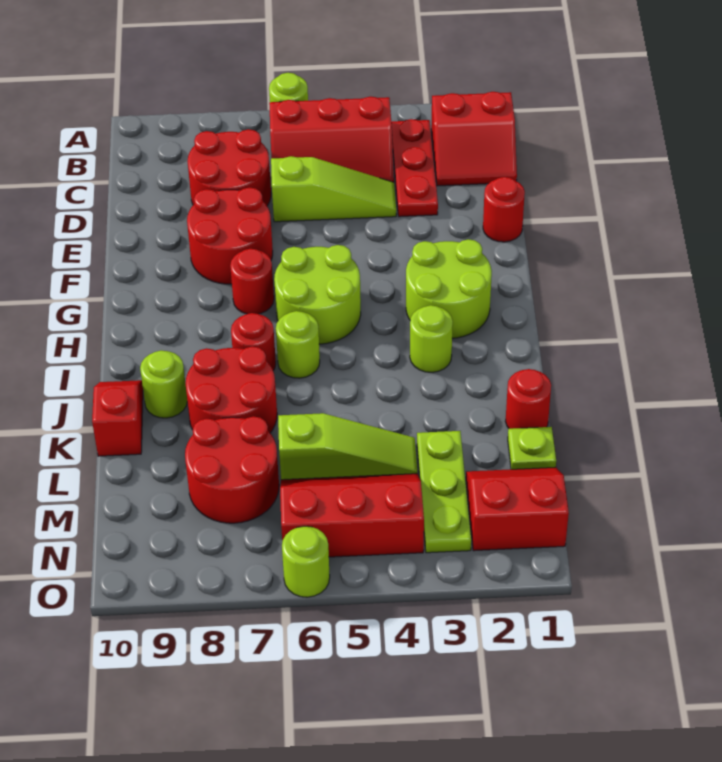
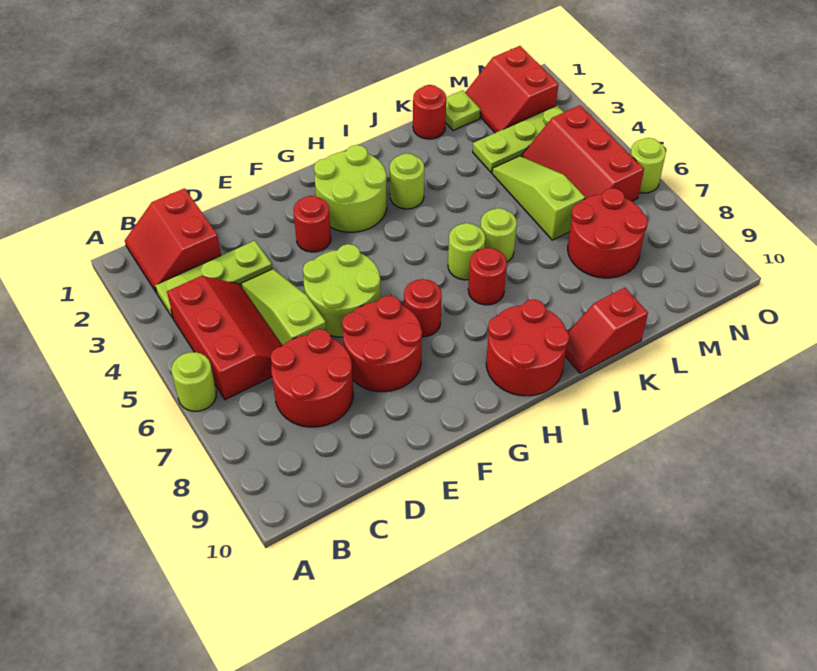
red 2x2 slope [431,92,517,186] -> red 2x2 slope turned to [125,188,221,293]
red 1x3 plate [391,119,438,217] -> lime 1x3 plate [155,241,272,318]
red 1x1 round brick [483,177,525,242] -> red 1x1 round brick moved to [293,196,331,252]
lime 2x2 round brick [274,245,361,344] -> lime 2x2 round brick moved to [303,244,381,337]
red 2x2 round brick [186,347,277,433] -> red 2x2 round brick moved to [486,299,569,396]
lime 1x1 round brick [140,350,187,418] -> lime 1x1 round brick moved to [480,208,517,262]

